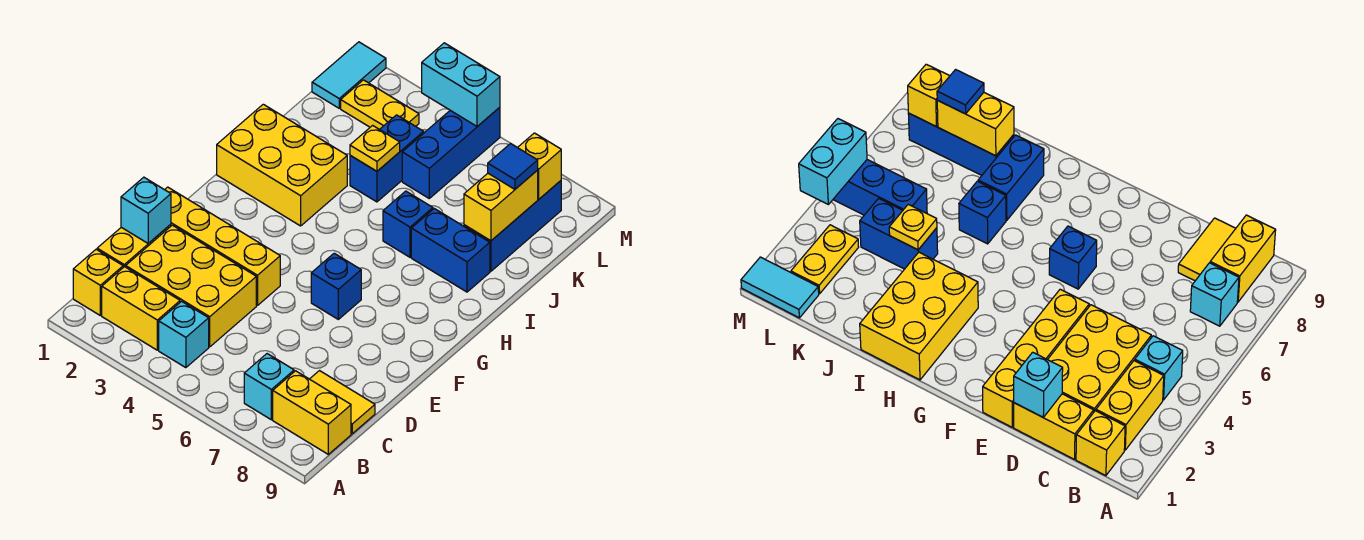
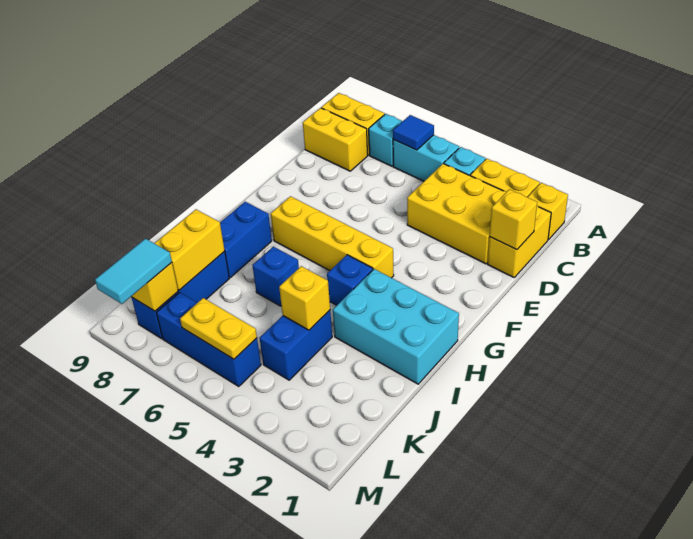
yellow 1x2 tile [310,371,375,434] -> yellow 1x2 brick [303,108,368,171]
cyan 1x1 brick [121,177,171,243] -> yellow 1x1 brick [490,189,537,250]
yellow 1x4 brick [165,187,280,305] -> yellow 1x4 brick moved to [271,196,394,278]
blue 1x1 brick [311,253,361,319] -> blue 1x1 brick moved to [327,255,373,305]
yellow 2x3 brick [217,104,347,226] -> cyan 2x3 brick [333,269,459,384]
blue 1x2 brick [411,209,490,292] -> blue 1x2 brick turned to [220,202,272,278]
yellow 1x1 plate [350,125,400,171] -> yellow 1x1 brick [279,266,330,330]
blue 1x3 brick [402,107,500,198] -> blue 1x3 brick turned to [157,292,261,386]
blue 1x1 tile [488,143,538,189] -> blue 1x1 tile moved to [393,115,434,150]
cyan 1x2 tile [312,42,386,108] -> cyan 1x2 tile moved to [95,239,172,304]
yellow 1x2 plate [341,80,419,130] -> yellow 1x2 plate moved to [180,298,257,359]
cyan 1x2 brick [422,43,500,126] -> cyan 1x2 brick moved to [393,135,459,181]

